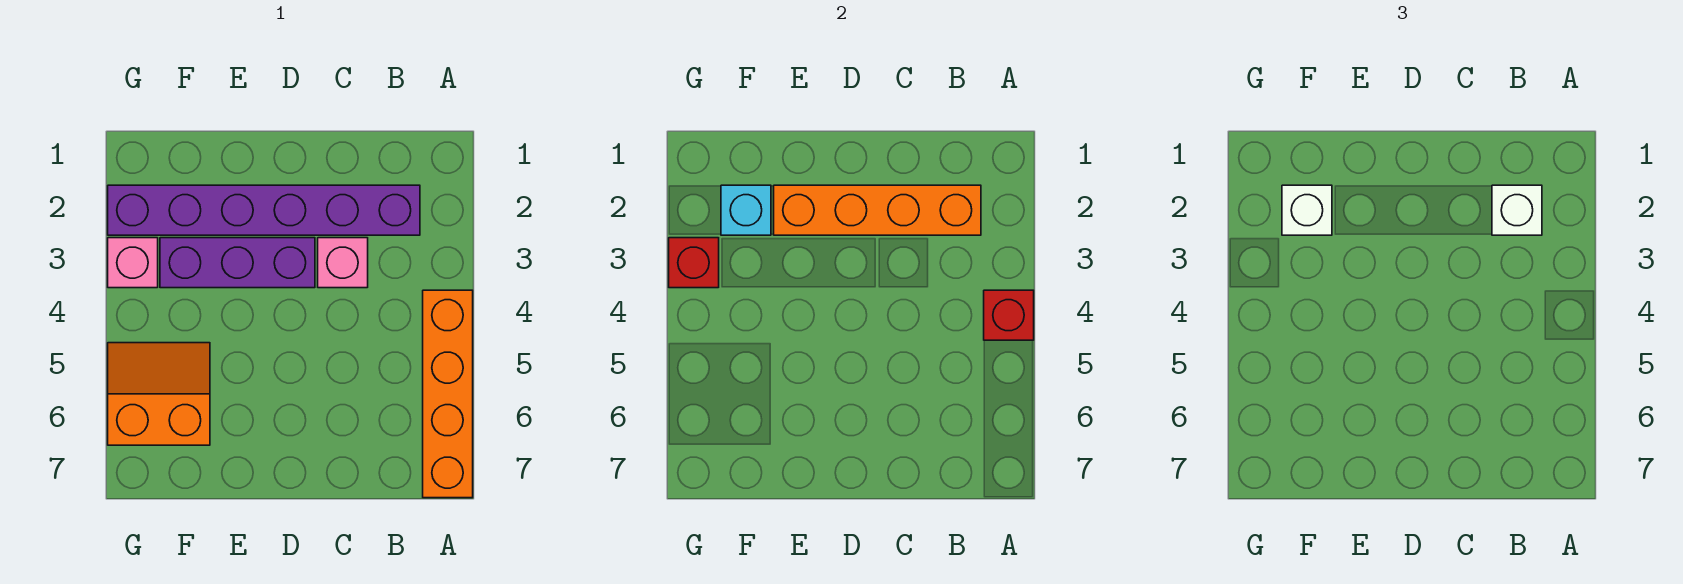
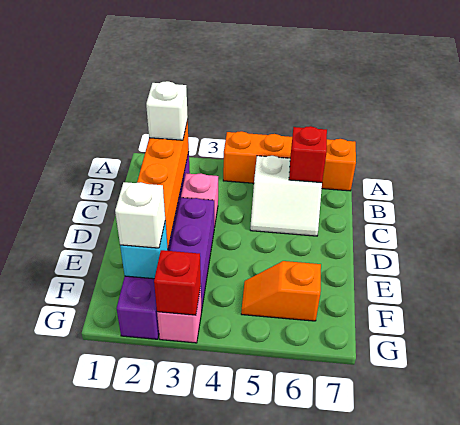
red 1x1 brick [984,290,1034,340] -> red 1x1 brick moved to [289,126,327,183]
none -> white 2x2 slope [250,156,322,236]
orange 2x2 slope [108,343,210,445] -> orange 1x2 slope [241,261,321,321]

